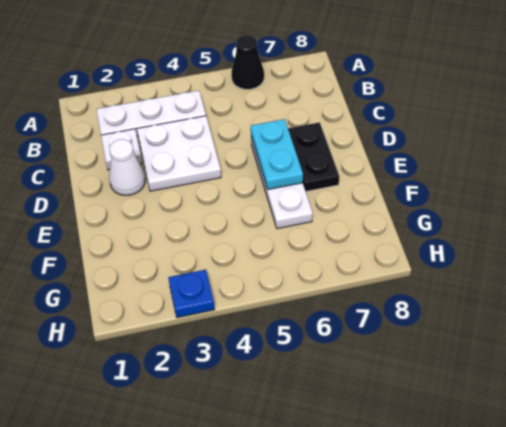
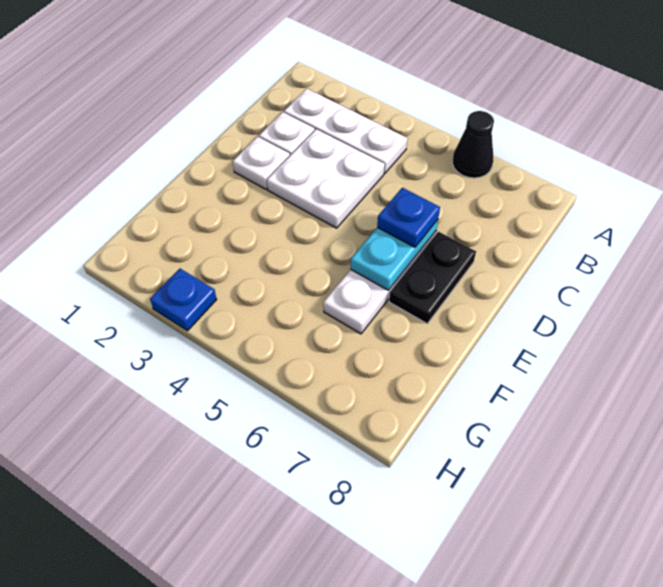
white 1x1 cone [109,139,145,195] -> white 1x1 plate [233,137,290,189]
none -> blue 1x1 plate [377,188,440,247]

